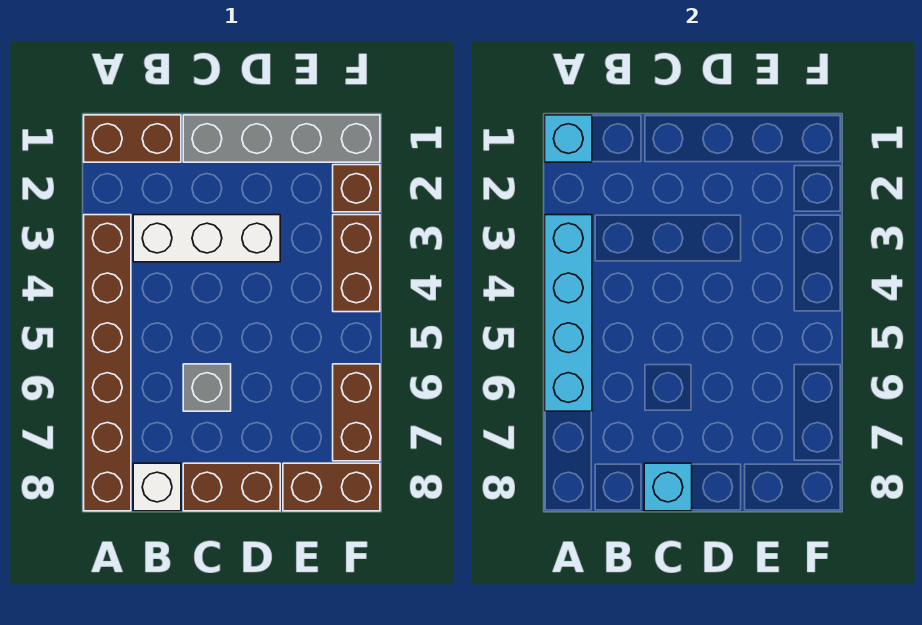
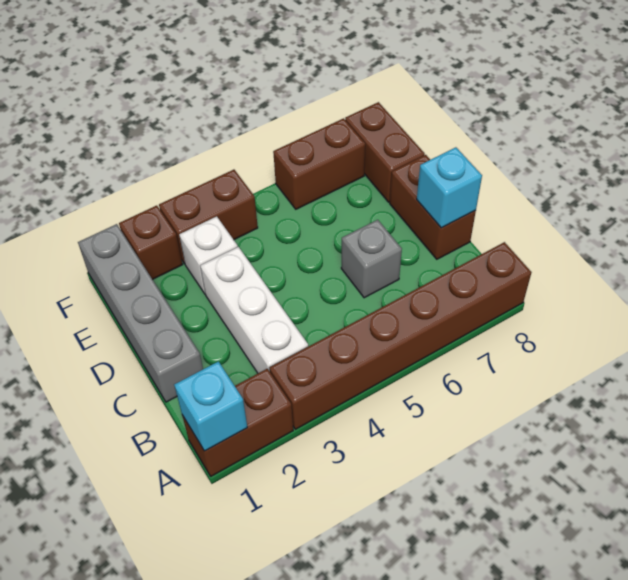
brown 1x2 brick [84,115,181,162] -> brown 1x2 brick turned to [182,369,293,476]
cyan 1x4 brick [545,215,592,411] -> none
white 1x1 brick [133,463,181,511] -> white 1x1 brick moved to [179,216,238,294]

